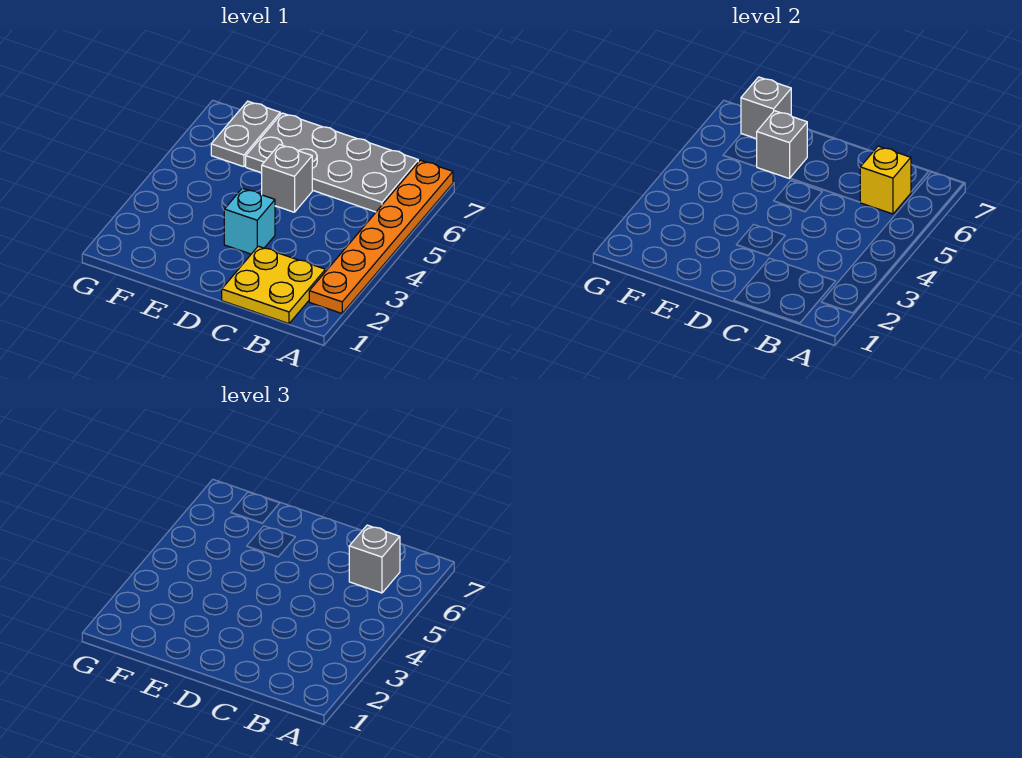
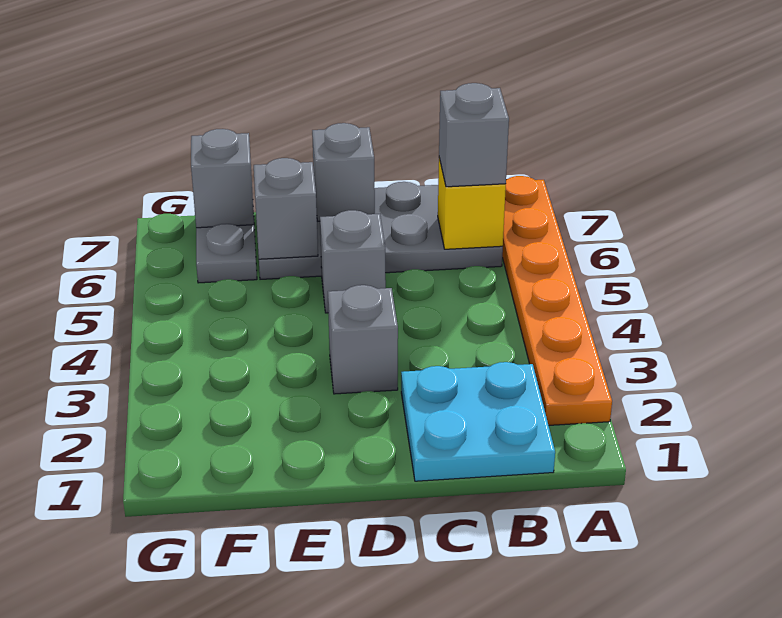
yellow 2x2 plate [222,246,325,324] -> cyan 2x2 plate [401,362,555,481]
cyan 1x1 brick [224,188,275,254] -> grey 1x1 brick [328,285,398,394]
none -> grey 1x1 brick [312,123,375,221]

